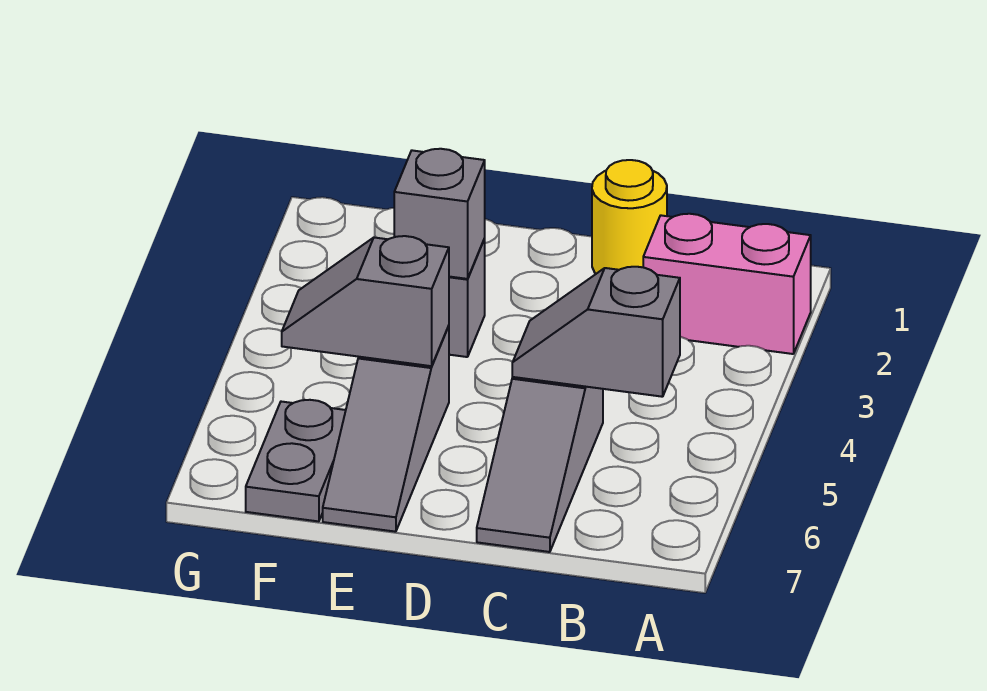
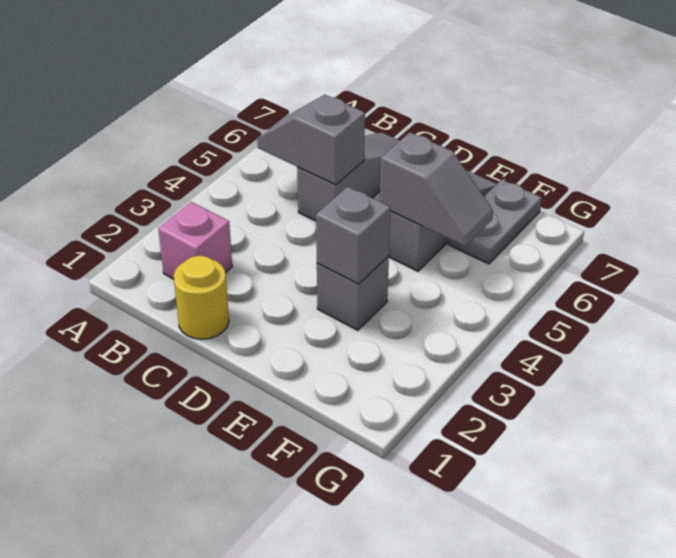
pink 1x2 brick [643,214,811,354] -> pink 1x1 brick [158,202,232,279]
grey 1x2 slope [512,267,680,397] -> grey 1x2 slope turned to [257,95,365,185]

